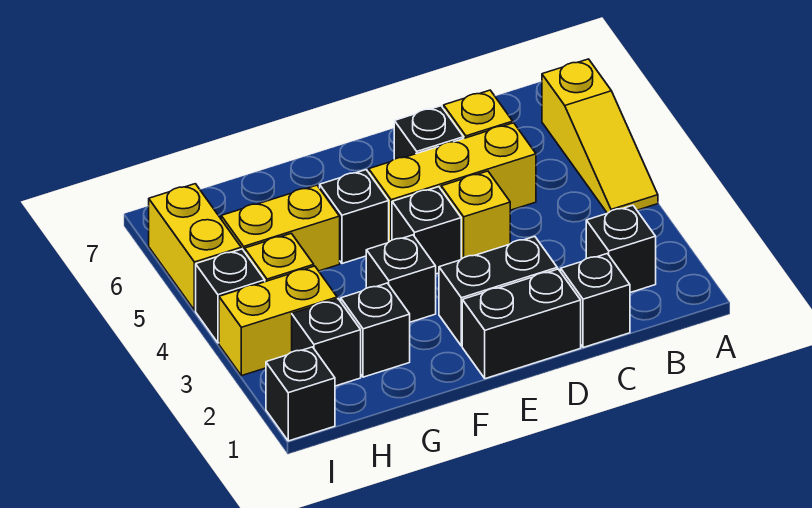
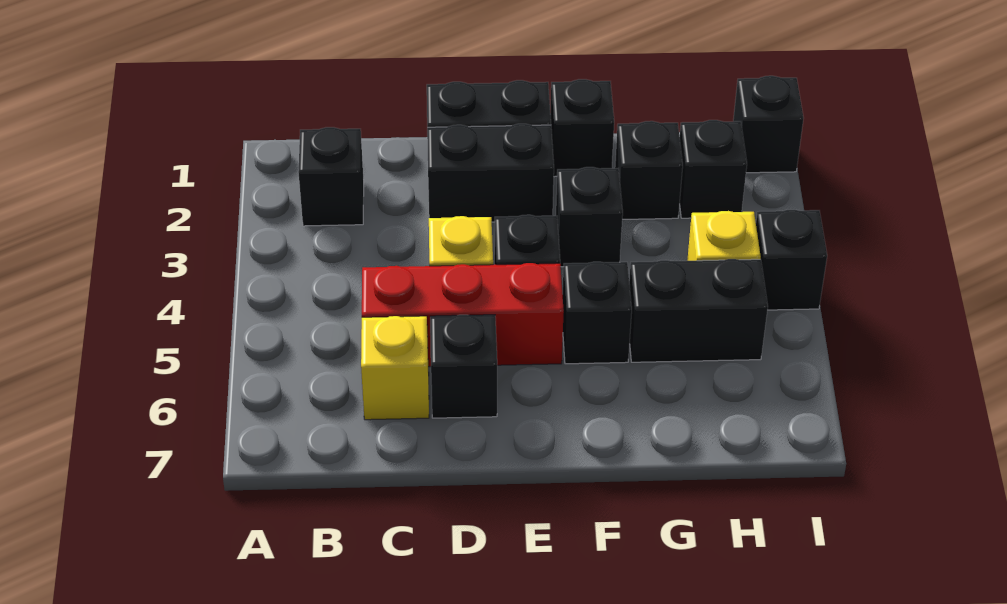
yellow 1x3 slope [542,59,658,213] -> none
black 1x1 brick [561,254,630,348] -> black 1x1 brick moved to [550,79,614,177]
yellow 1x3 brick [369,123,536,242] -> red 1x3 brick [362,263,564,367]
yellow 1x2 brick [221,185,340,271] -> black 1x2 brick [629,259,768,362]
yellow 1x2 brick [219,266,337,376] -> none
yellow 1x2 brick [149,184,241,310] -> none

